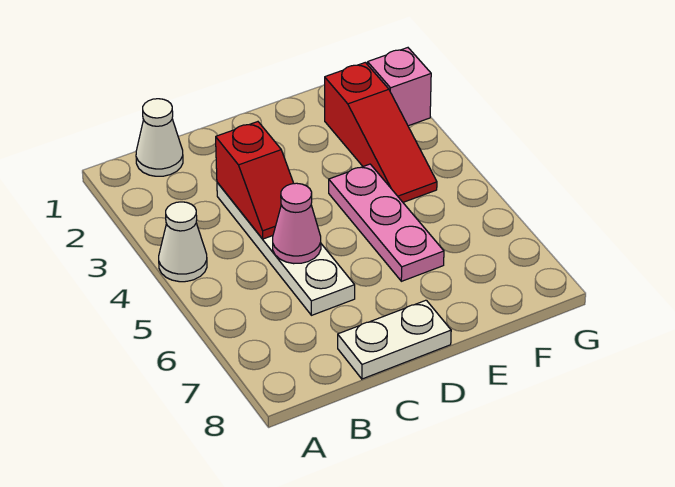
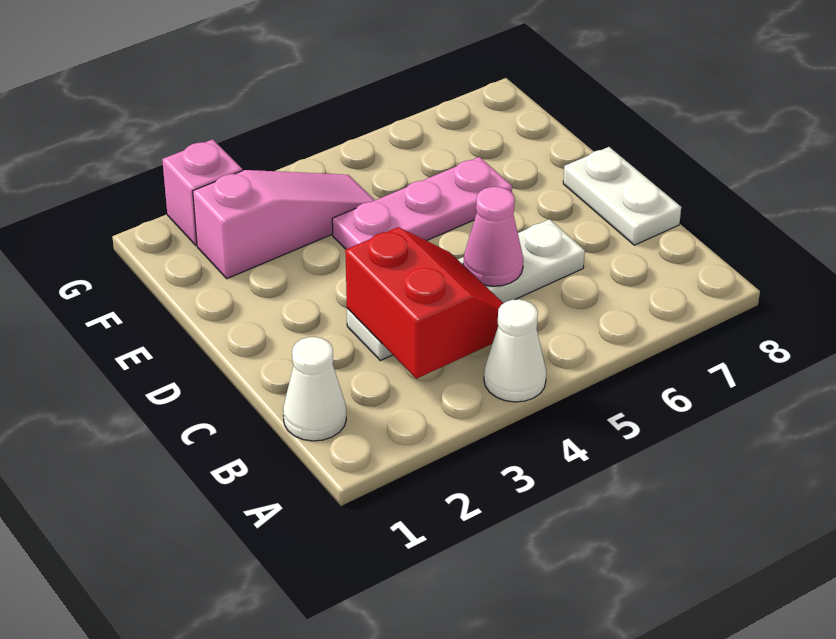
red 1x2 slope [216,122,294,239] -> red 2x2 slope [345,227,503,379]
red 1x3 slope [325,62,437,202] -> pink 1x3 slope [193,170,375,279]

